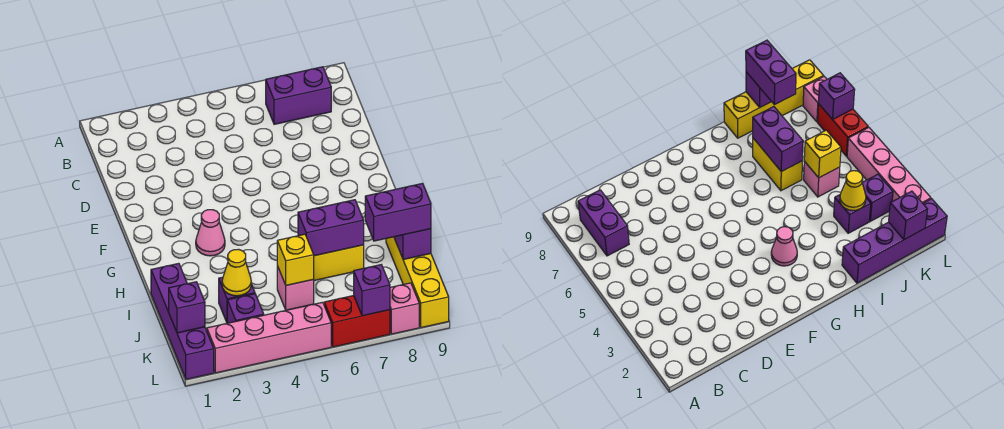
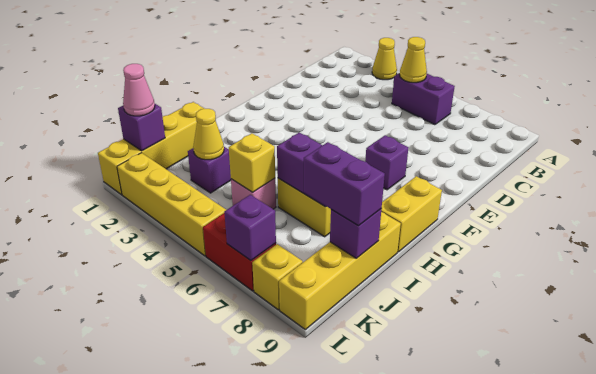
none -> yellow 1x1 cone [372,38,397,80]
none -> yellow 1x1 cone [400,37,427,83]
purple 1x2 brick [266,67,331,124] -> purple 1x2 brick moved to [392,73,455,125]
pink 1x1 cone [196,210,225,256] -> pink 1x1 cone moved to [123,64,155,116]
none -> yellow 1x2 brick [381,176,442,252]
purple 1x4 brick [151,263,214,379] -> yellow 1x4 brick [98,102,204,195]
purple 1x1 brick [227,294,264,323] -> purple 1x1 brick moved to [365,135,408,190]
pink 1x4 brick [207,302,331,373] -> yellow 1x4 brick [117,153,226,256]
pink 1x1 brick [390,283,419,334] -> yellow 1x1 brick [252,244,303,310]

